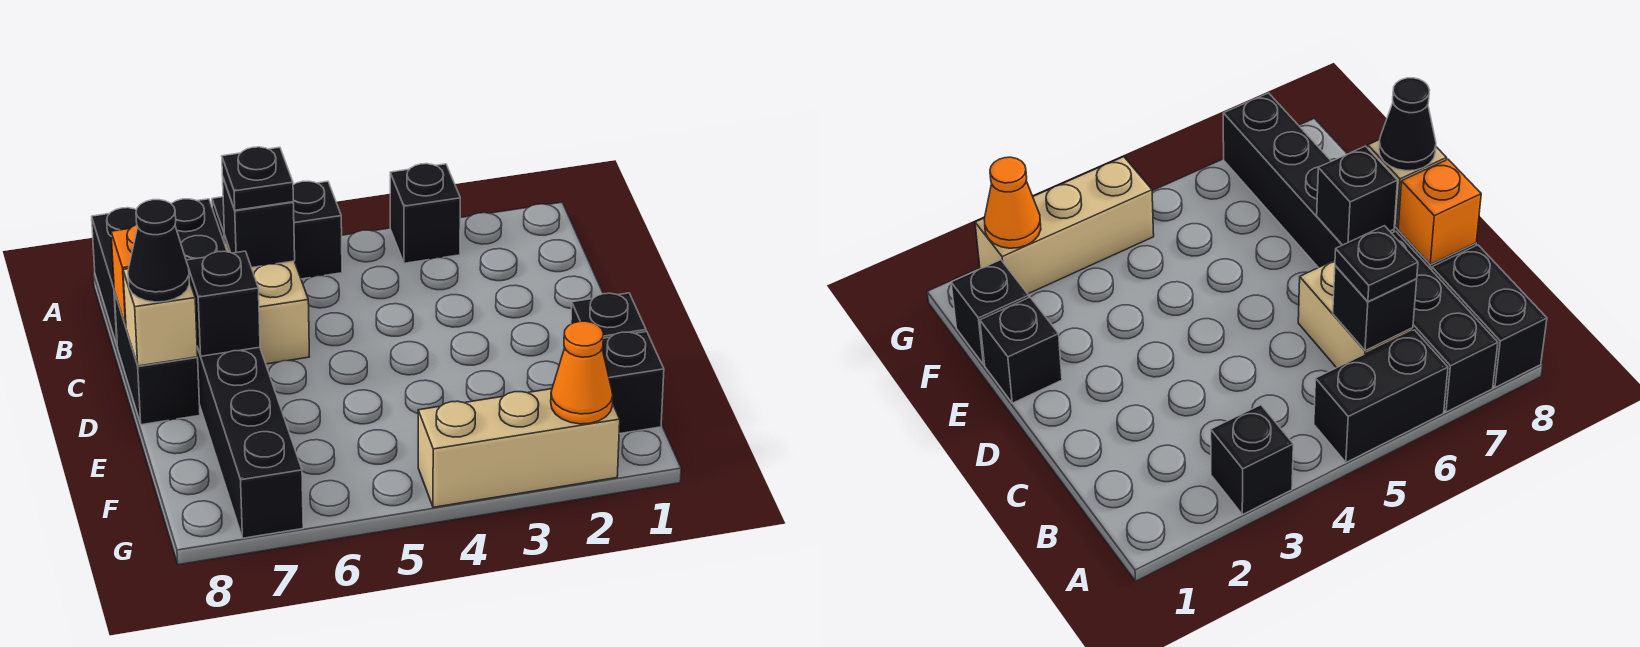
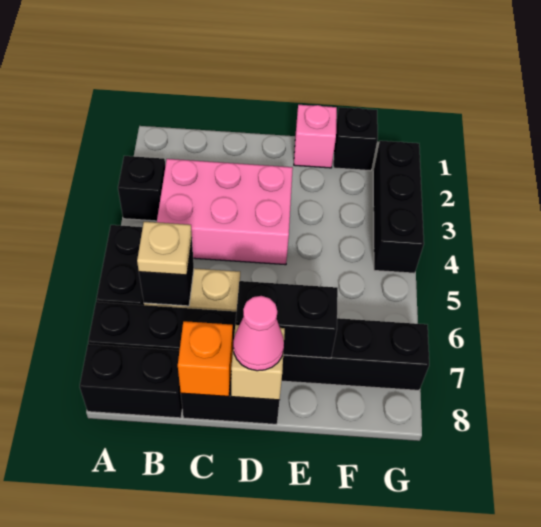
none -> pink 2x3 brick [157,159,293,265]
black 1x1 plate [222,147,293,210] -> tan 1x1 plate [137,222,192,275]
black 1x1 brick [186,251,260,356] -> black 1x2 brick [235,281,338,358]
black 1x1 cone [128,200,189,302] -> pink 1x1 cone [233,296,284,371]
black 1x1 brick [571,293,646,338] -> pink 1x1 brick [294,105,337,168]
tan 1x3 brick [418,389,620,507] -> black 1x3 brick [373,141,424,273]
orange 1x1 cone [551,321,613,424] -> none

